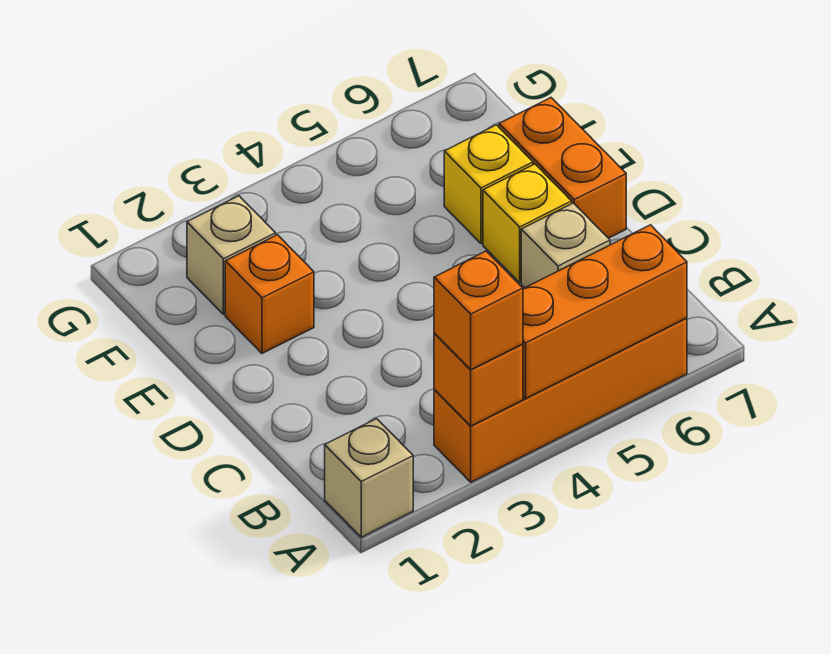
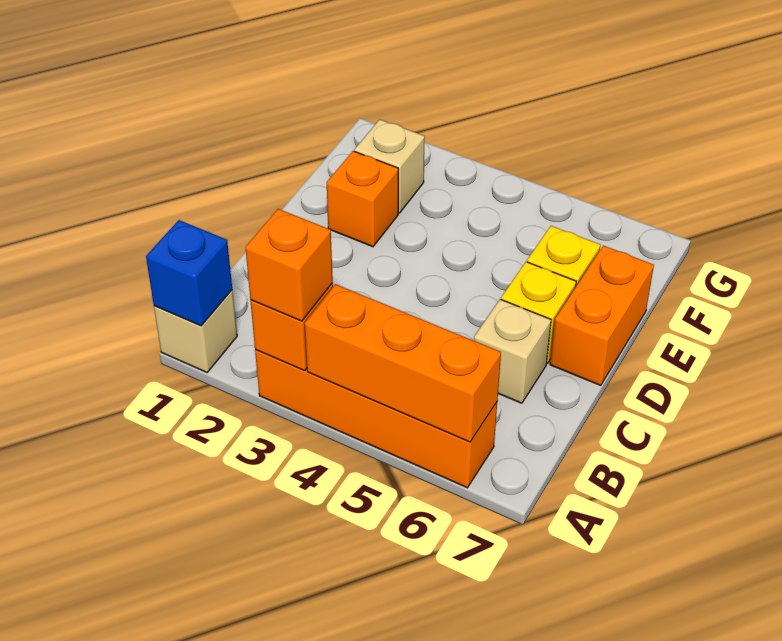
none -> blue 1x1 brick [146,220,232,326]

